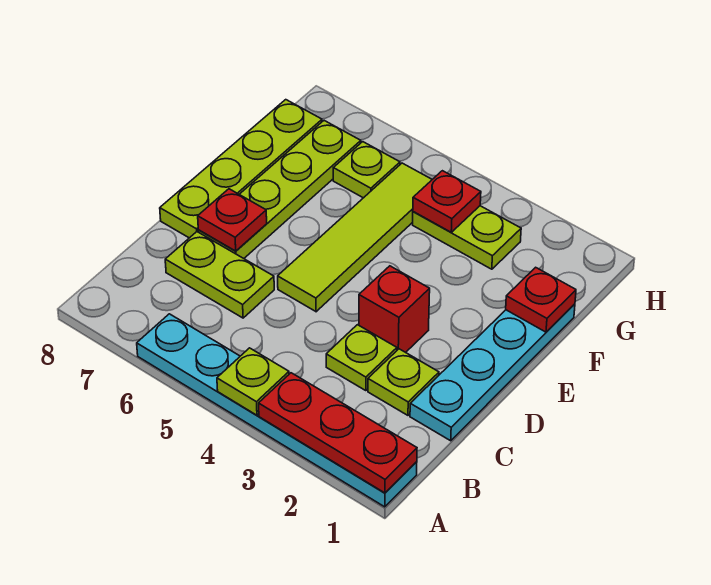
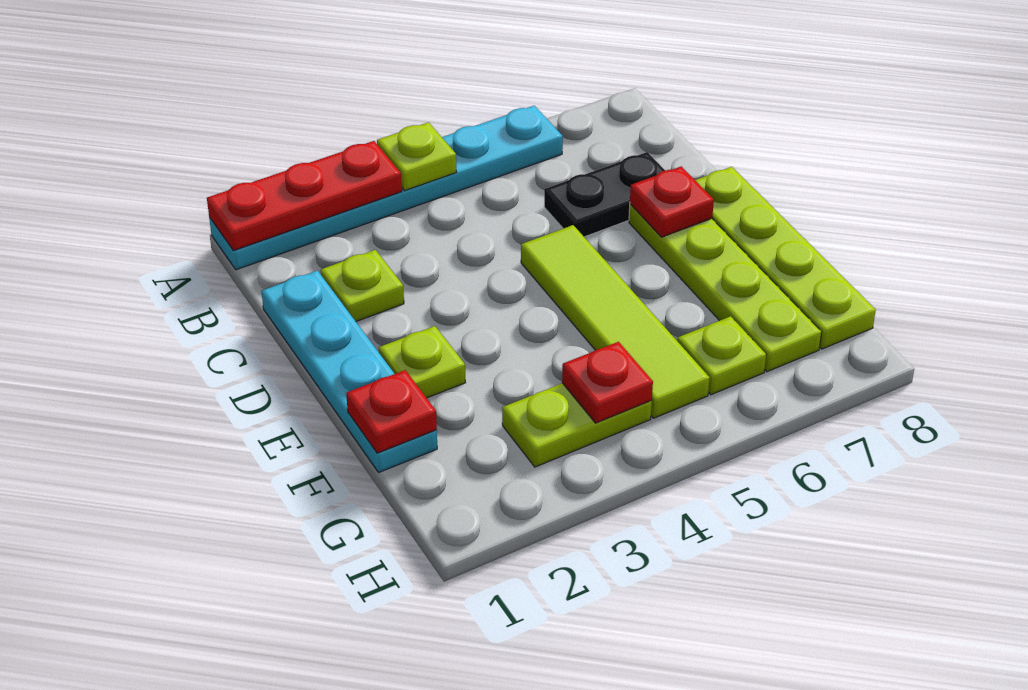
lime 1x1 plate [326,325,397,391] -> lime 1x1 plate moved to [379,326,466,398]
lime 1x2 plate [165,232,274,318] -> black 1x2 plate [544,152,665,237]
red 1x1 brick [359,266,430,352] -> none

